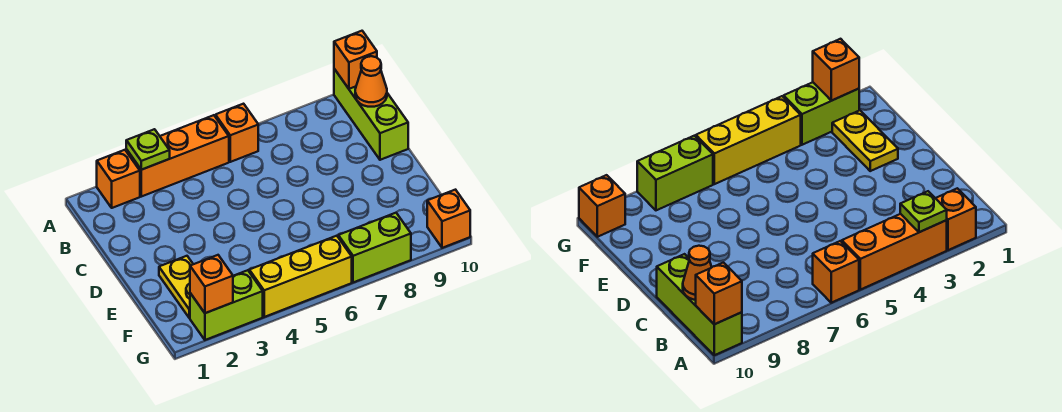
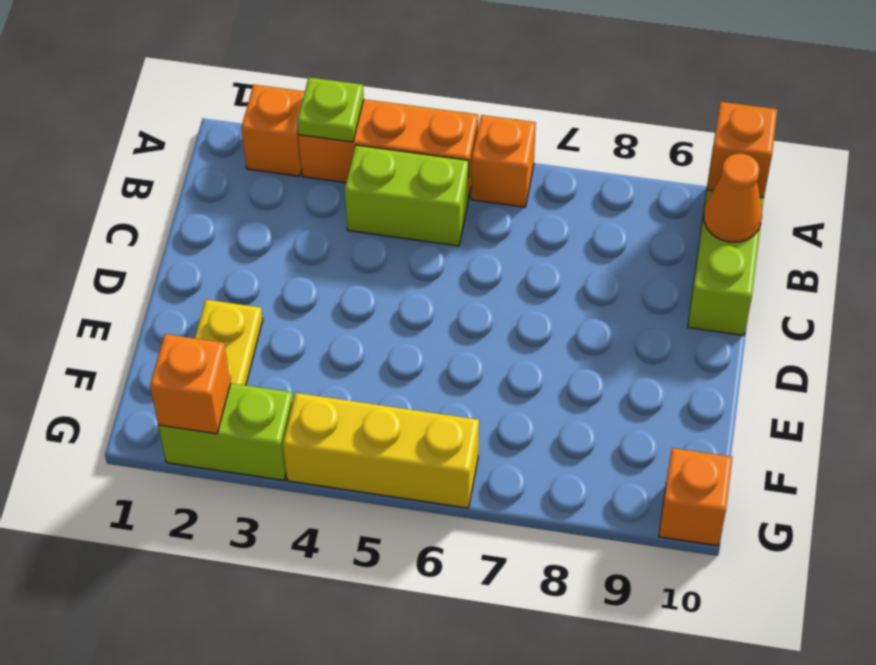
lime 1x2 brick [338,213,411,282] -> lime 1x2 brick moved to [345,145,469,246]

